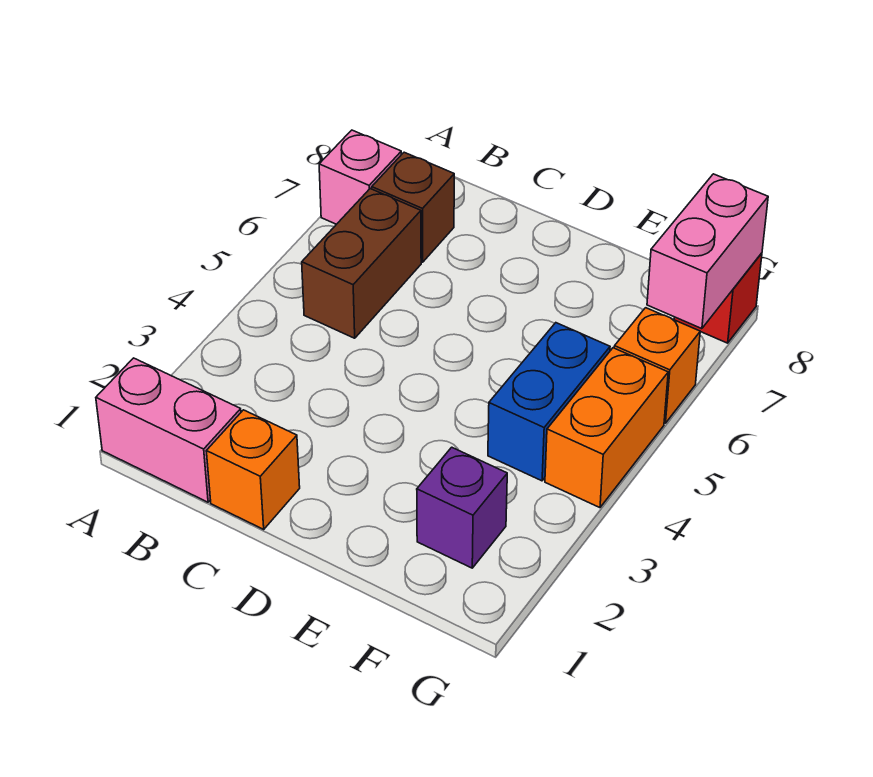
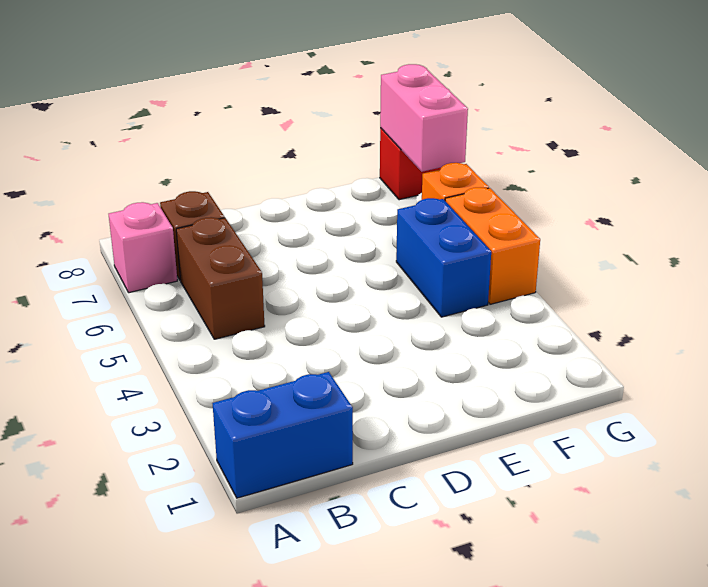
pink 1x2 brick [96,358,241,502] -> blue 1x2 brick [213,372,353,498]
orange 1x1 brick [206,410,300,529] -> none
purple 1x1 brick [417,447,507,568] -> none

